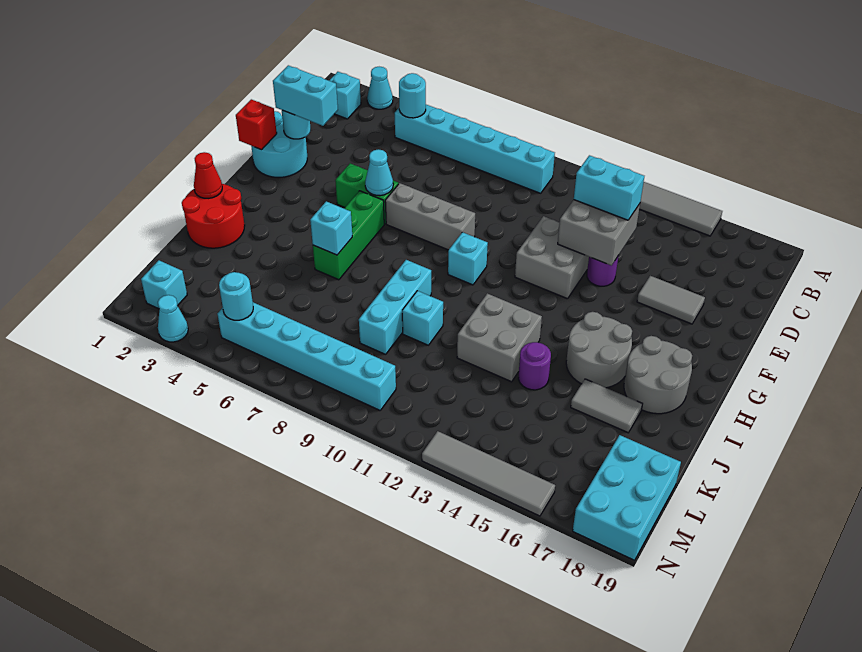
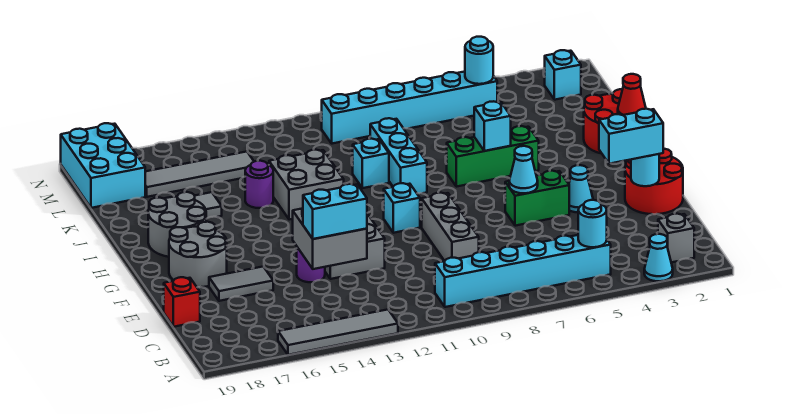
cyan 1x1 brick [329,72,361,119] -> grey 1x1 brick [658,214,694,262]
cyan 2x2 round brick [251,111,307,177] -> red 2x2 round brick [625,149,683,214]
red 1x1 brick [236,99,277,150] -> red 1x1 brick moved to [164,277,200,327]
grey 1x3 brick [385,183,475,250] -> grey 1x3 brick turned to [422,193,479,261]
green 1x3 brick [313,191,384,280] -> green 1x3 brick turned to [447,126,539,187]
grey 2x2 round brick [566,312,632,388] -> grey 2x2 round brick moved to [169,222,227,287]
cyan 1x1 cone [158,295,188,342] -> cyan 1x1 cone moved to [569,165,593,212]
grey 1x4 tile [422,431,555,516] -> grey 1x4 tile moved to [145,152,254,197]

